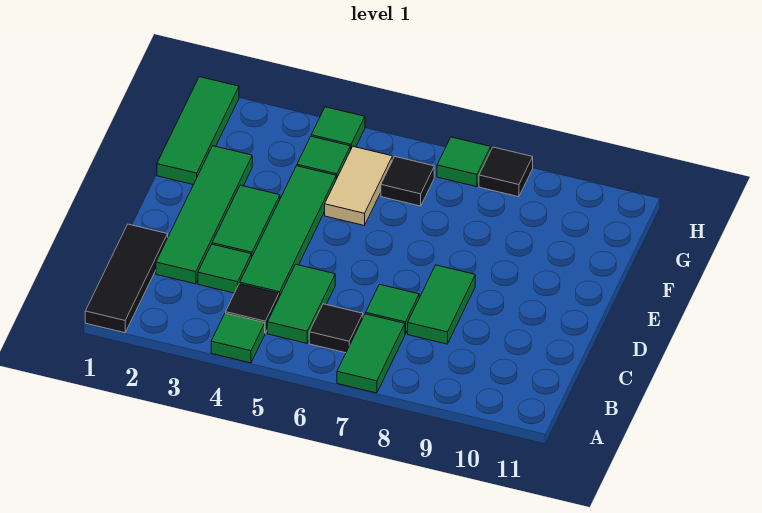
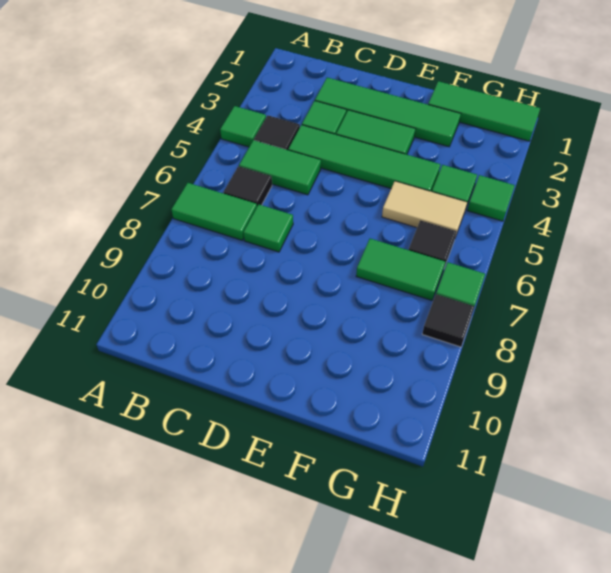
black 1x3 tile [85,224,168,333] -> none
green 1x2 tile [408,265,475,344] -> green 1x2 tile moved to [356,239,445,300]

